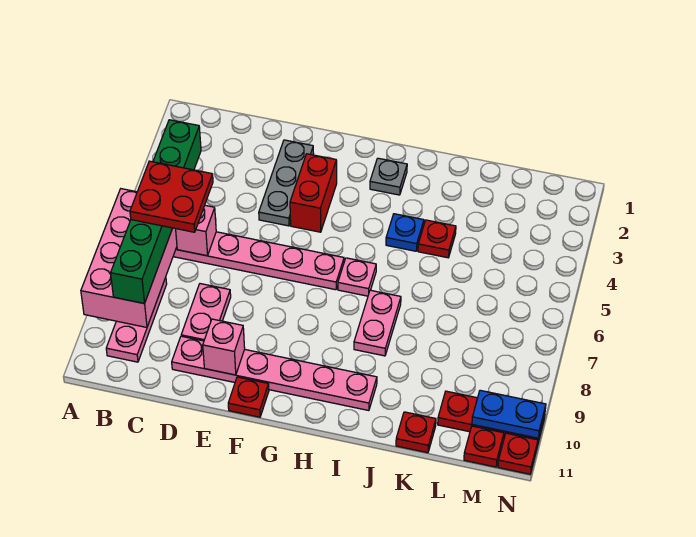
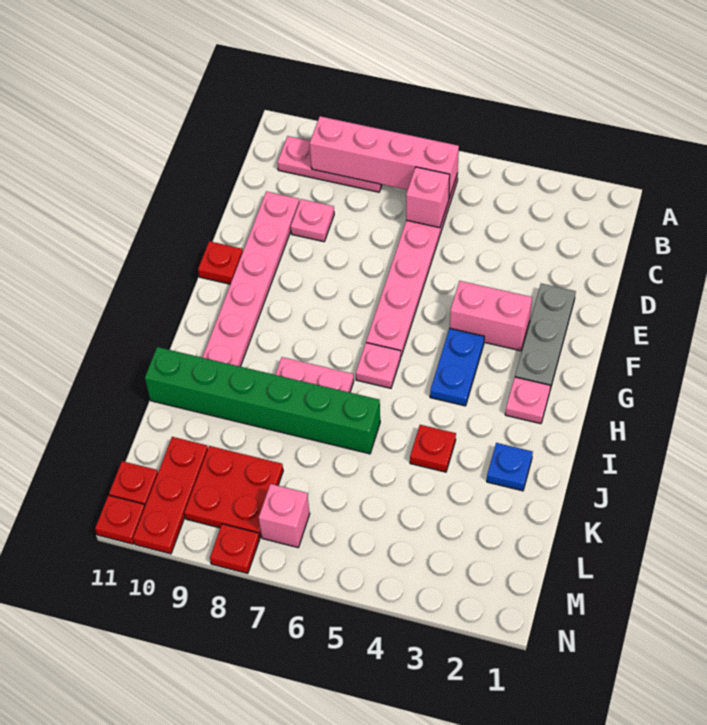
pink 2x4 brick [81,189,177,327] -> pink 1x4 brick [310,116,459,198]
green 1x6 brick [111,120,201,304] -> green 1x6 brick moved to [145,347,380,454]
red 2x2 plate [130,161,213,232] -> red 2x2 plate moved to [184,446,283,538]
pink 1x2 plate [181,284,231,341] -> pink 1x1 plate [291,199,334,242]
grey 1x3 plate [259,140,313,226] -> grey 1x3 plate turned to [515,284,576,389]
pink 1x1 brick [203,319,245,375] -> pink 1x1 brick moved to [259,484,310,547]
red 1x2 brick [290,154,337,232] -> pink 1x2 brick [450,281,532,351]
grey 1x1 plate [370,158,407,195] -> pink 1x1 plate [505,377,551,424]
blue 1x1 plate [386,214,424,251] -> blue 1x1 plate moved to [487,443,533,491]
red 1x1 plate [396,412,436,453] -> red 1x1 plate moved to [210,524,260,574]
blue 1x2 plate [472,390,546,438] -> blue 1x2 plate moved to [430,328,484,406]

